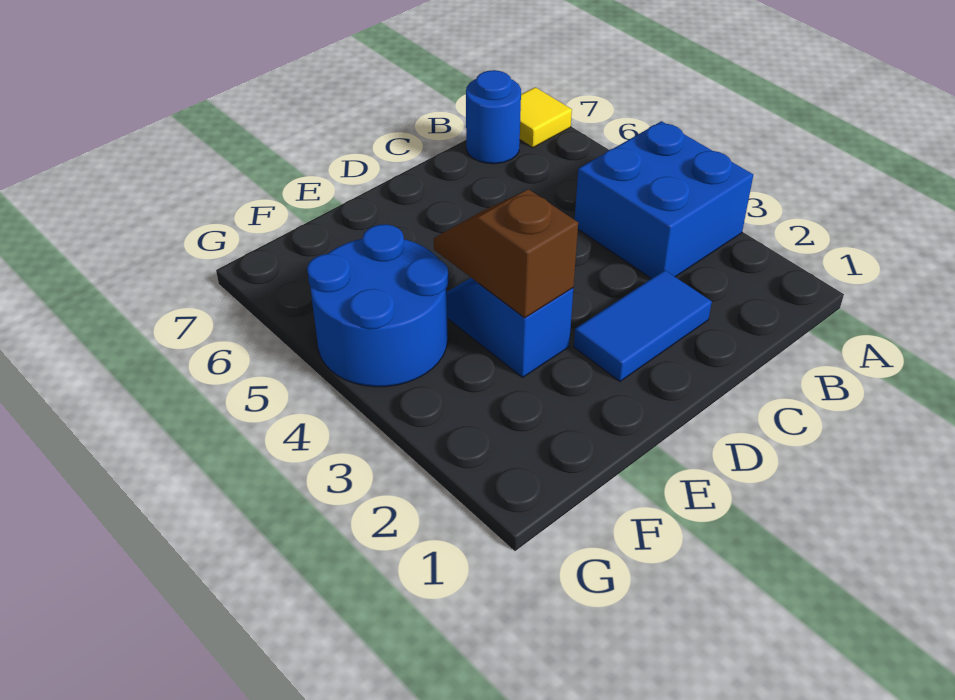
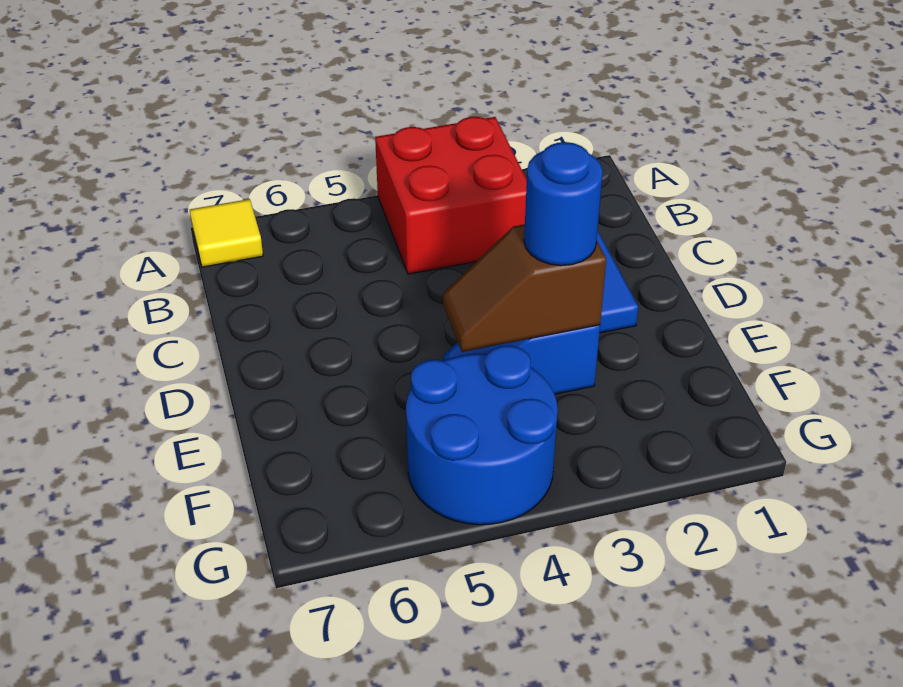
blue 2x2 brick [575,121,753,279] -> red 2x2 brick [375,117,527,274]
blue 1x1 round brick [466,70,521,164] -> blue 1x1 round brick moved to [524,142,603,266]

